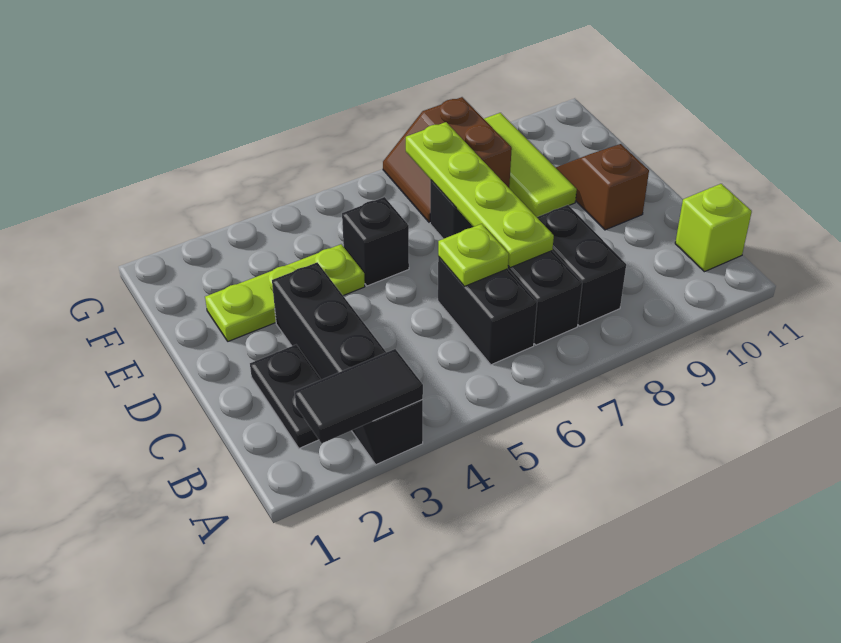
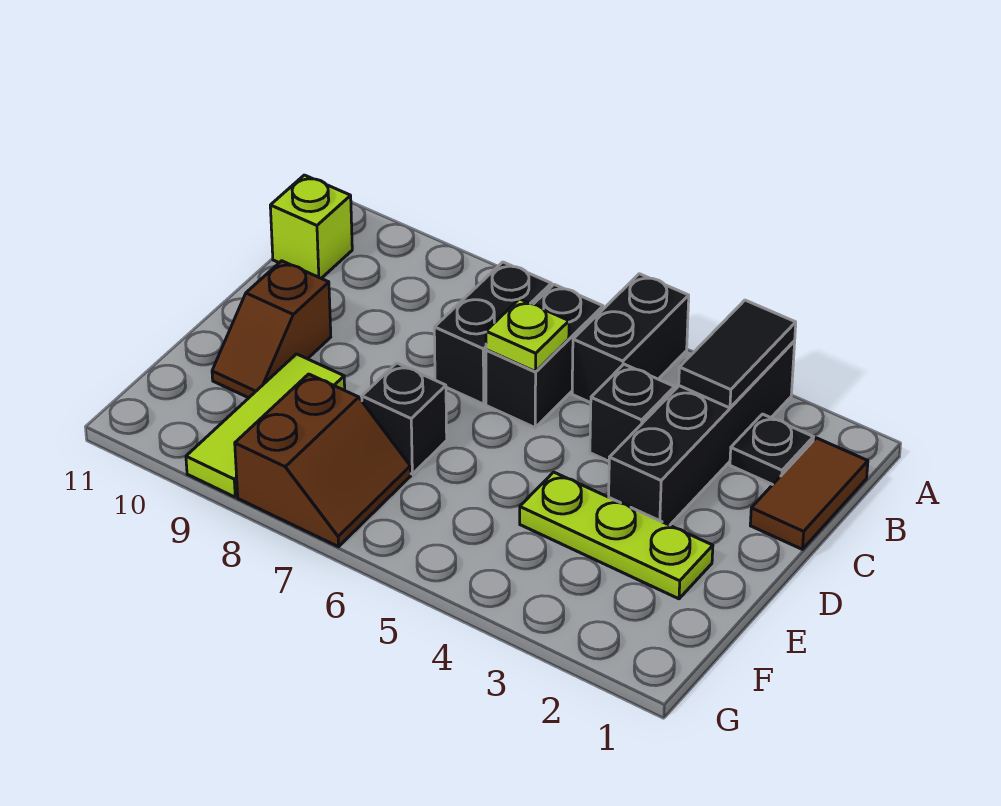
black 1x2 tile [295,349,423,443] -> black 1x2 tile turned to [679,300,796,408]
none -> brown 1x2 tile [750,438,868,549]
black 1x2 plate [250,345,321,448] -> black 1x1 plate [730,414,814,485]
black 1x2 brick [537,205,626,326] -> black 1x2 brick moved to [572,274,689,403]
lime 1x4 plate [406,122,554,268] -> none
black 1x1 brick [342,197,409,286] -> black 1x1 brick moved to [590,364,674,461]

